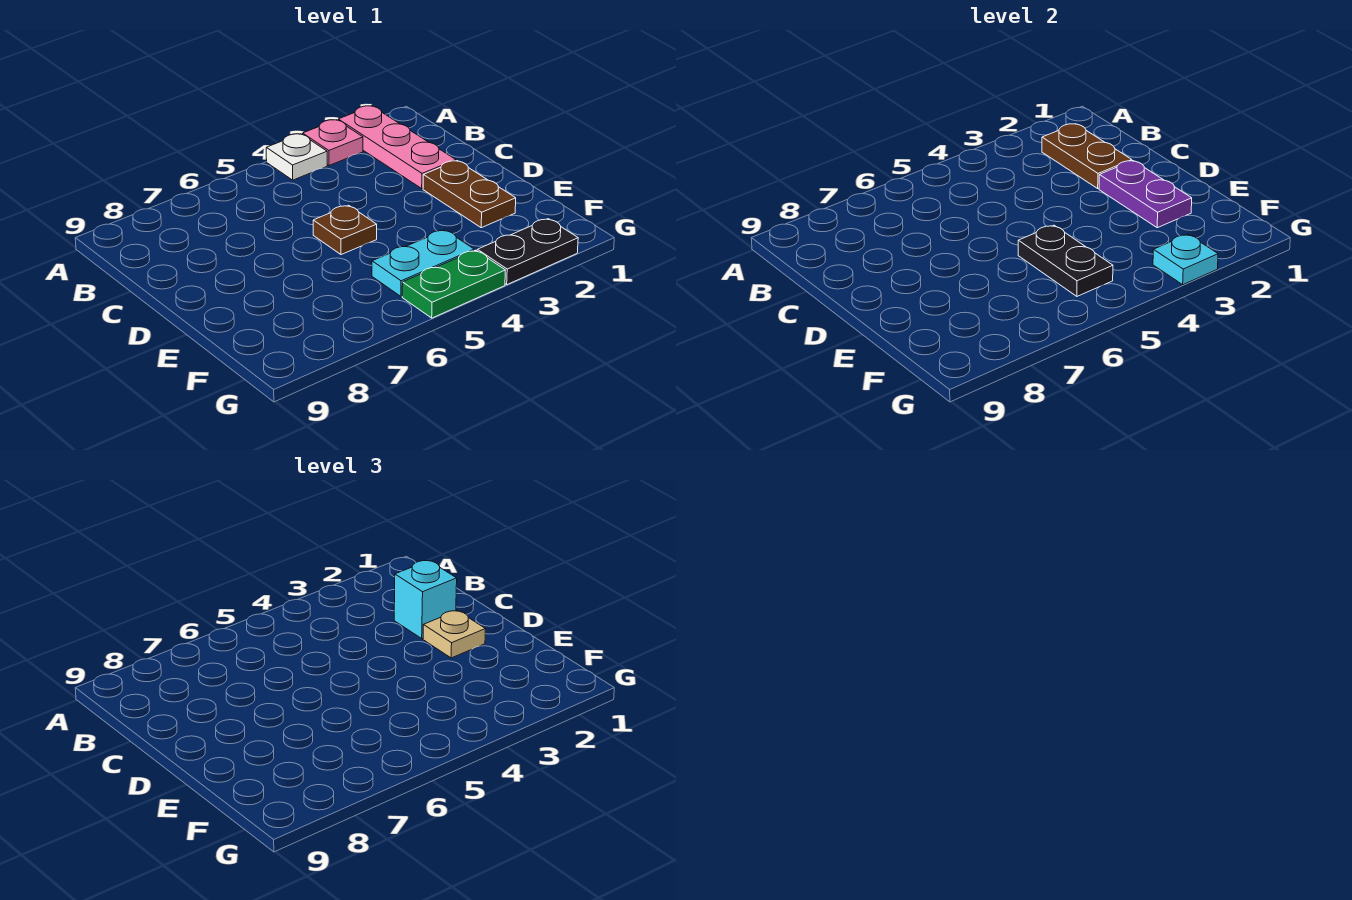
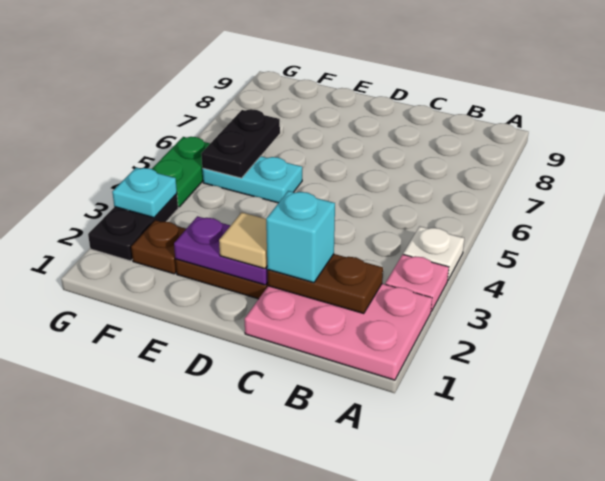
pink 1x3 plate [338,106,456,188] -> pink 2x3 plate [245,284,432,380]
tan 1x1 plate [423,611,486,658] -> tan 1x1 tile [219,212,267,269]
brown 1x1 plate [313,205,377,255] -> brown 1x1 plate moved to [131,220,186,274]
black 1x2 plate [1018,225,1113,296] -> black 1x2 plate turned to [201,109,280,178]
cyan 1x2 plate [372,230,474,296] -> cyan 1x2 plate turned to [202,156,302,203]

